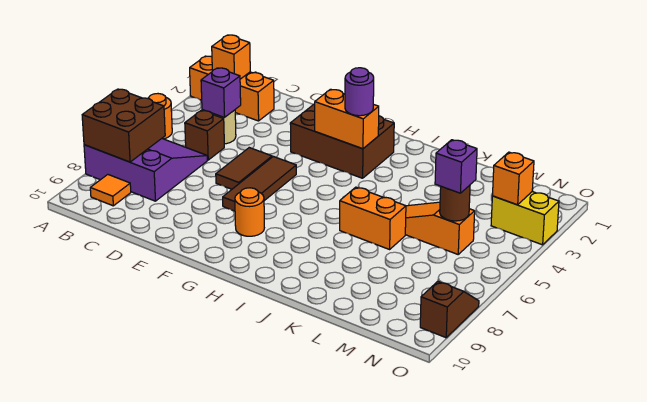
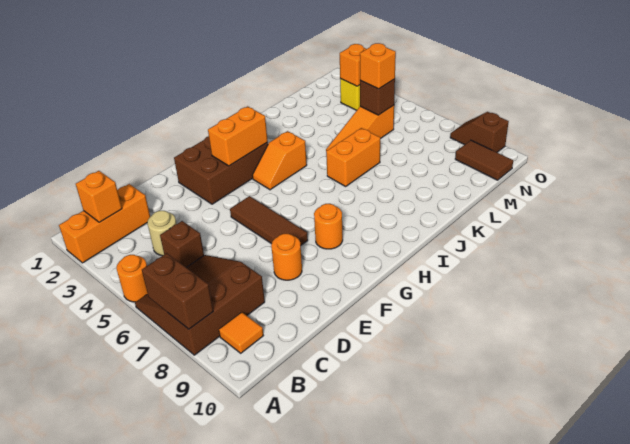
purple 3x3 slope [84,139,207,201] -> brown 3x3 slope [135,255,265,355]
brown 2x2 brick [82,89,165,162] -> brown 1x2 brick [142,253,213,329]
purple 1x1 brick [201,68,241,117] -> none
brown 1x2 tile [216,148,272,189] -> brown 1x2 tile moved to [455,140,513,180]
none -> orange 1x1 round brick [271,234,302,280]
purple 1x1 round brick [345,68,374,116] -> none
none -> orange 1x2 slope [252,131,307,190]
brown 1x1 round brick [440,185,470,221] -> brown 1x1 brick [360,79,395,115]
purple 1x1 brick [435,140,477,193] -> orange 1x1 brick [360,43,396,89]

